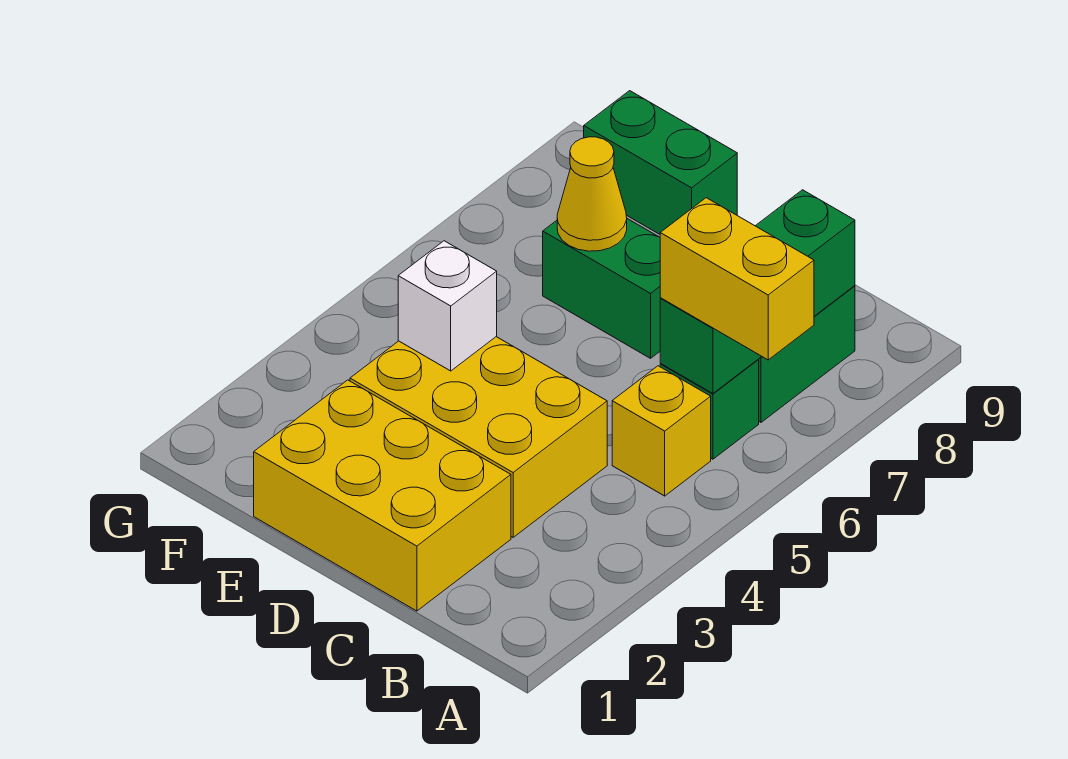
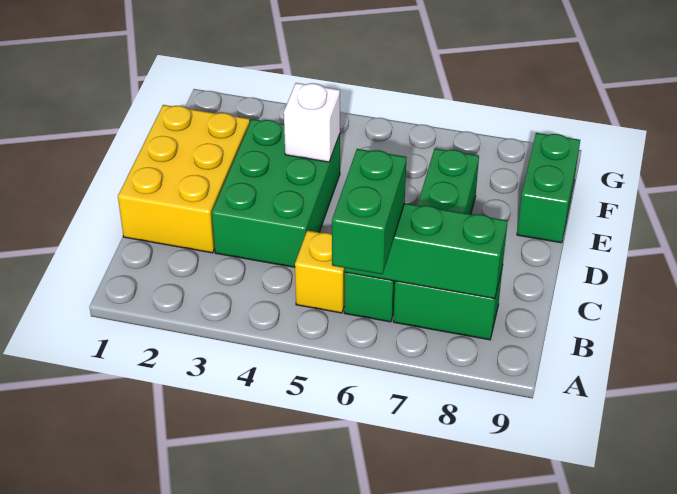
yellow 1x2 brick [660,198,814,360] -> green 1x2 brick [332,149,407,274]
yellow 2x3 brick [350,337,607,537] -> green 2x3 brick [212,119,340,267]
yellow 1x1 cone [557,137,627,251] -> none

